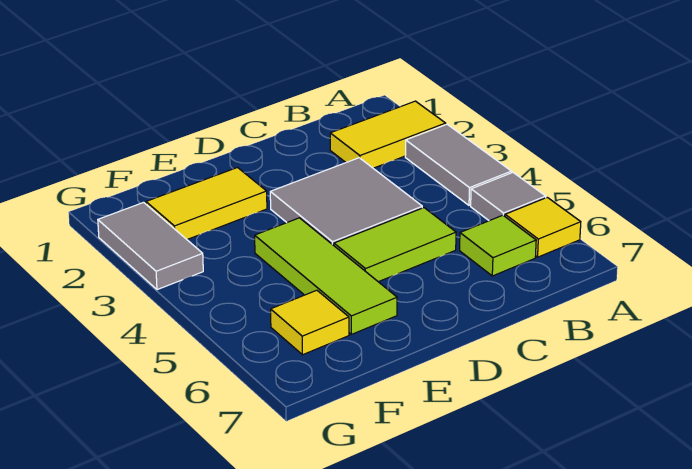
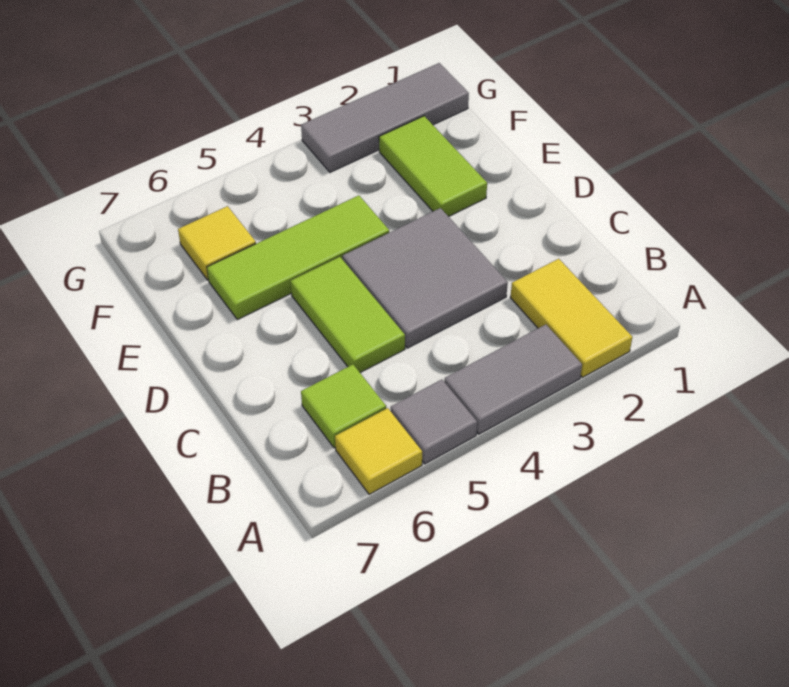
yellow 1x2 tile [146,168,267,239] -> lime 1x2 tile [379,116,487,217]
grey 1x2 tile [98,203,203,290] -> grey 1x3 tile [301,63,469,172]

